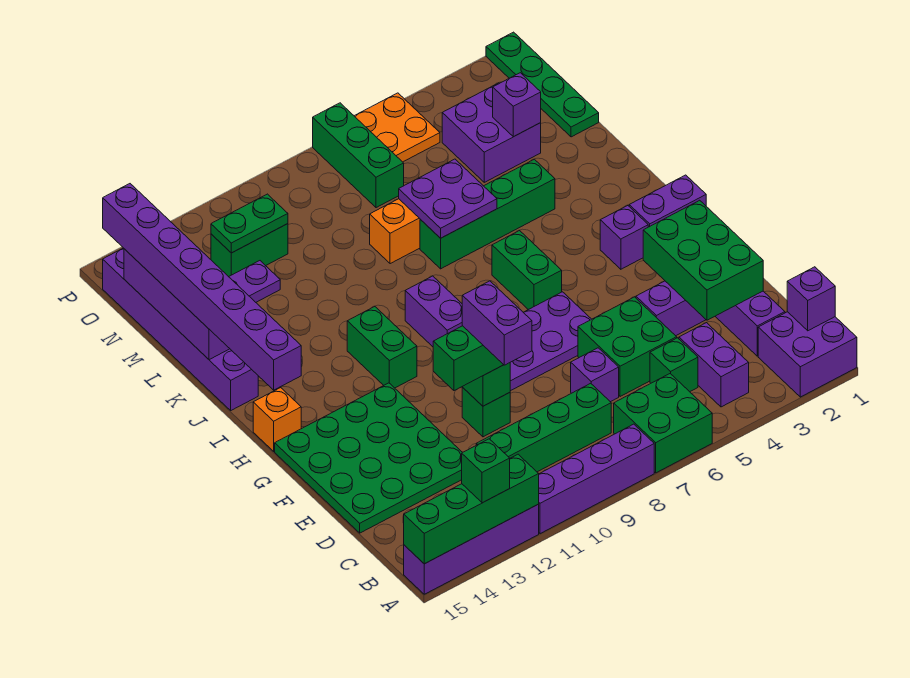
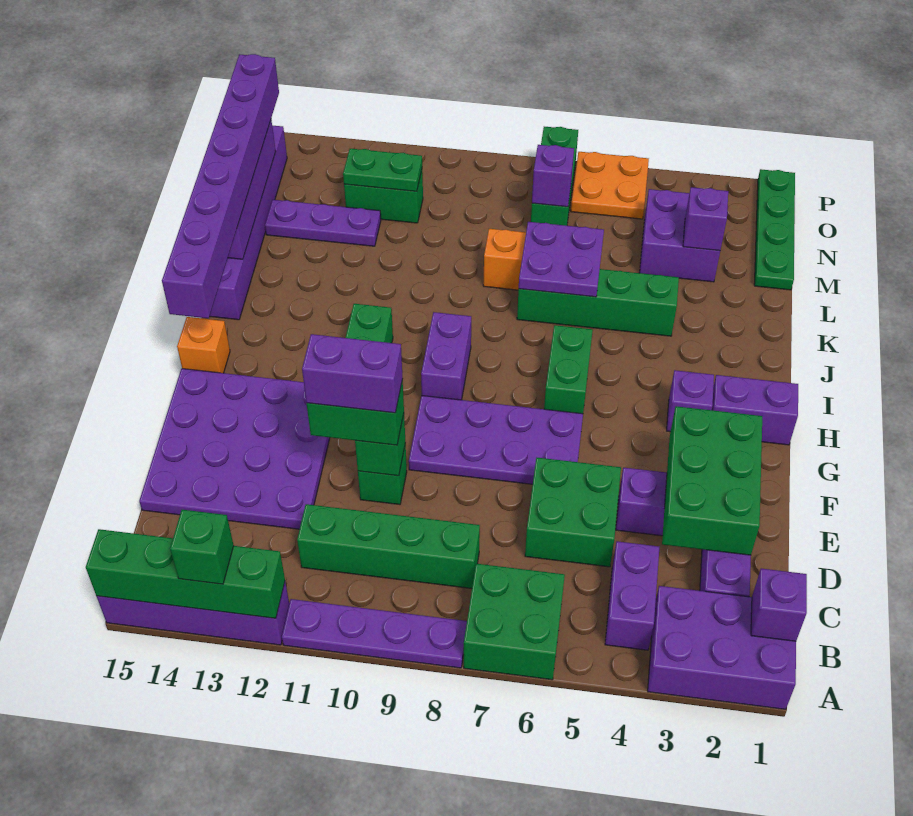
purple 2x2 brick [758,312,857,397] -> purple 2x3 brick [648,586,796,709]
purple 1x4 brick [539,424,654,534] -> purple 1x4 plate [282,599,467,668]
green 1x1 brick [650,338,698,392] -> none
purple 1x1 brick [571,348,619,402] -> purple 1x1 brick moved to [532,145,574,207]
purple 1x2 brick [462,281,532,365] -> purple 1x2 brick turned to [302,334,403,413]
green 4x4 plate [275,383,463,533] -> purple 4x4 plate [139,369,330,529]

